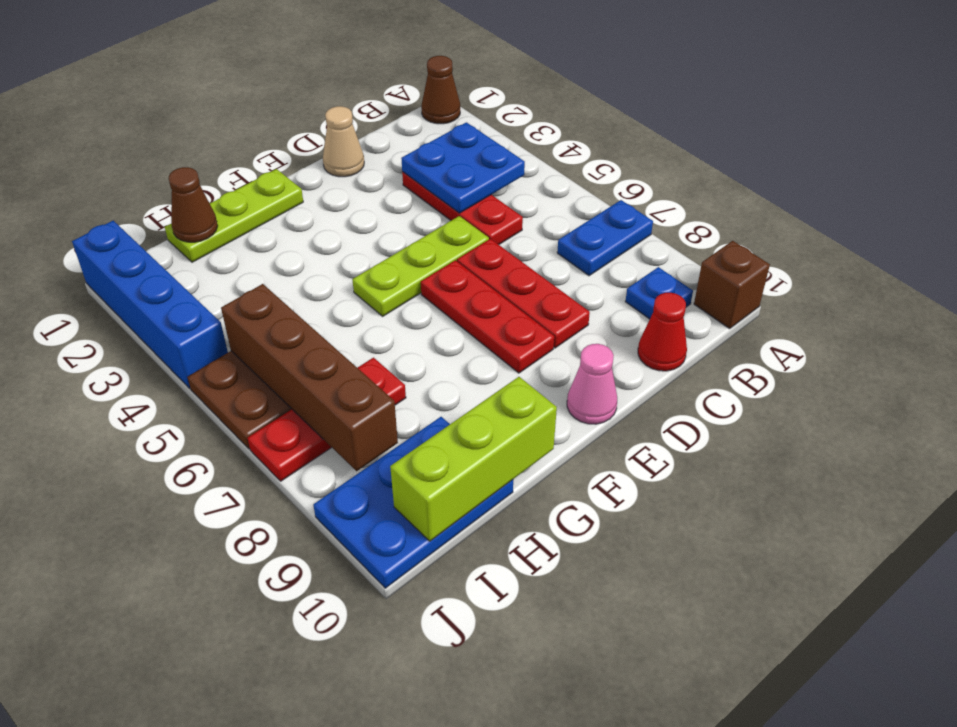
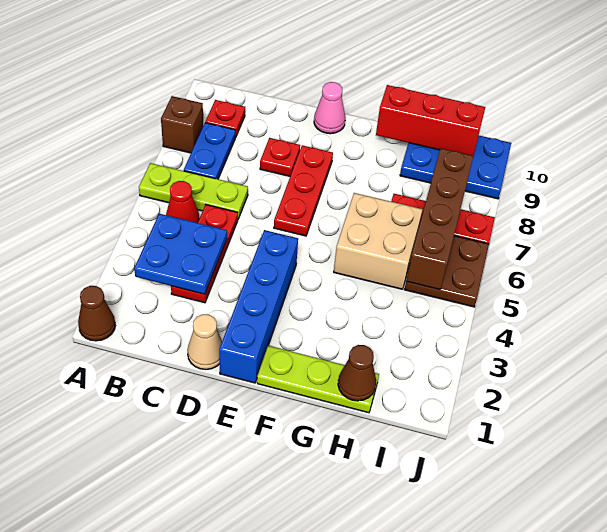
blue 1x2 plate [557,200,653,276] -> blue 1x2 plate turned to [184,123,235,179]
brown 1x1 brick [694,241,770,329] -> brown 1x1 brick moved to [161,96,203,153]
blue 1x1 plate [625,267,693,319] -> red 1x1 plate [205,100,245,137]
red 1x1 cone [638,293,687,371] -> red 1x1 cone moved to [166,181,199,223]
lime 1x3 plate [352,216,489,316] -> lime 1x3 plate moved to [139,163,248,219]
red 1x3 plate [457,239,590,348] -> red 1x1 plate [260,138,300,176]
none -> tan 2x2 brick [334,193,423,289]
lime 1x3 brick [390,377,557,541] -> red 1x3 brick [376,85,485,156]
blue 1x4 brick [72,221,228,388] -> blue 1x4 brick moved to [219,230,298,383]

